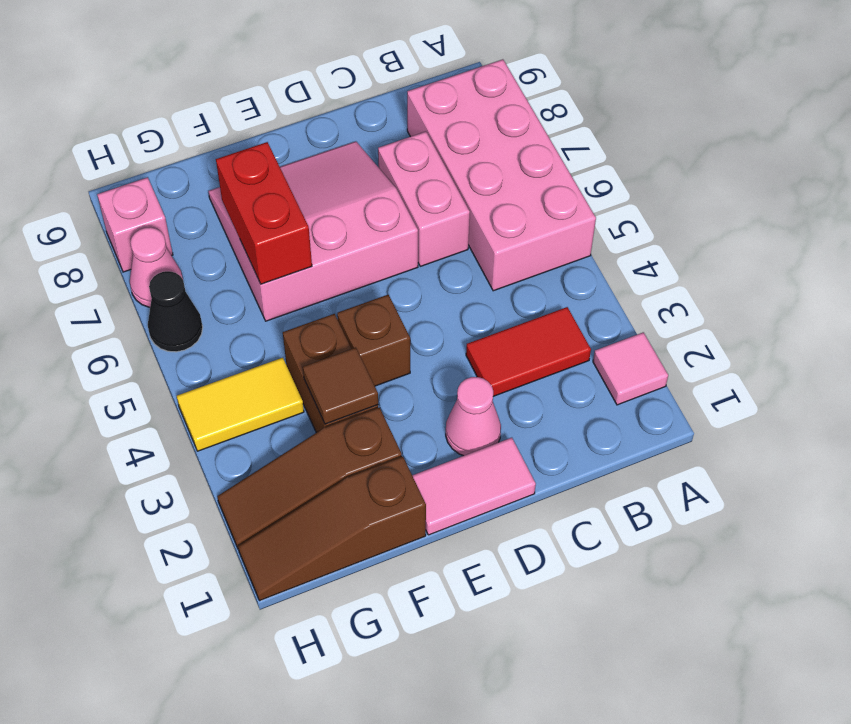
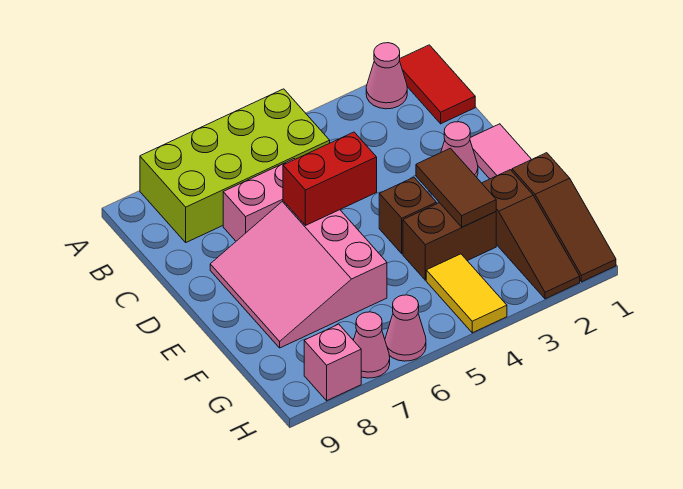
pink 1x1 tile [593,332,668,405] -> pink 1x1 cone [366,43,407,109]
pink 2x4 brick [407,59,596,291] -> lime 2x4 brick [140,89,330,242]
red 1x2 tile [466,307,591,396] -> red 1x2 tile moved to [399,45,475,124]
brown 1x1 tile [303,347,378,424] -> brown 1x2 tile [416,148,496,227]
red 1x2 brick [216,142,312,284] -> red 1x2 brick moved to [283,132,377,226]
black 1x1 cone [148,271,203,352] -> pink 1x1 cone [385,295,426,361]

